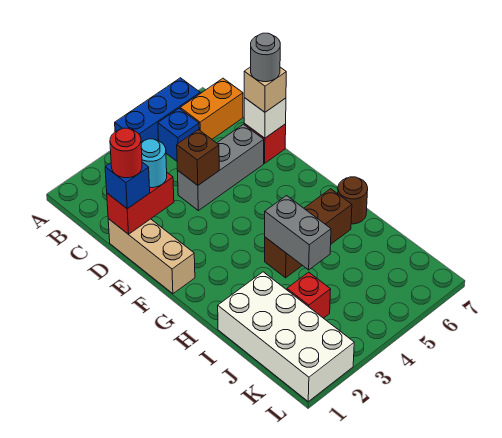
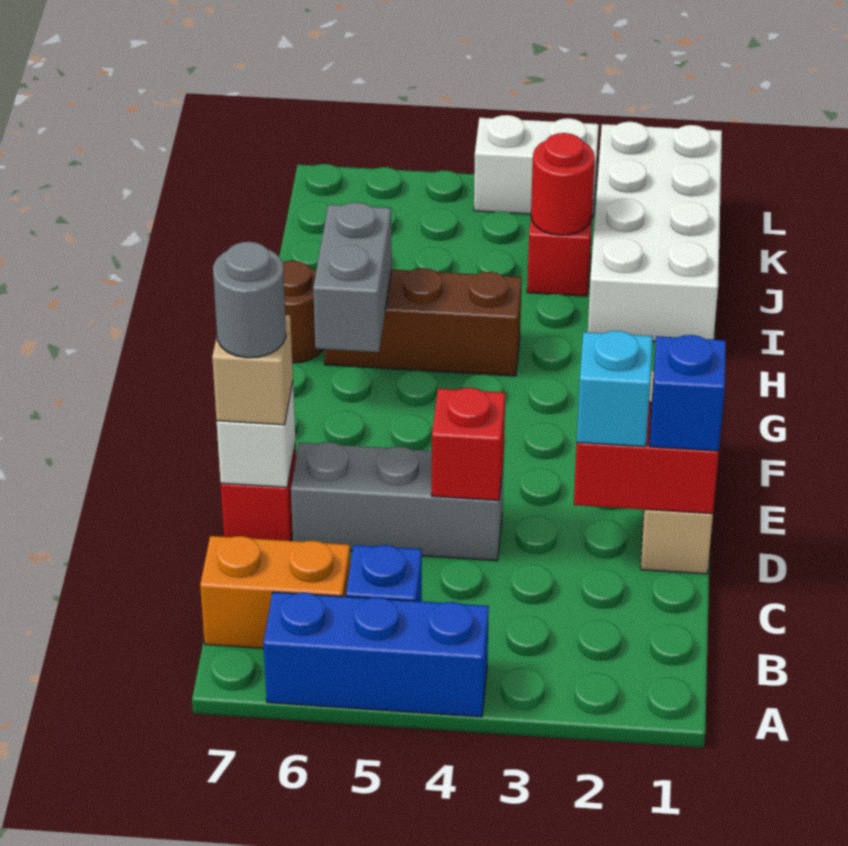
red 1x1 round brick [110,128,142,178] -> red 1x1 round brick moved to [531,133,595,235]
cyan 1x1 round brick [141,139,167,188] -> cyan 1x1 brick [577,331,653,447]
brown 1x1 brick [177,130,219,185] -> red 1x1 brick [432,388,505,500]
grey 1x2 brick [265,196,331,270] -> grey 1x2 brick moved to [313,203,392,352]
none -> white 1x2 brick [474,115,599,217]

